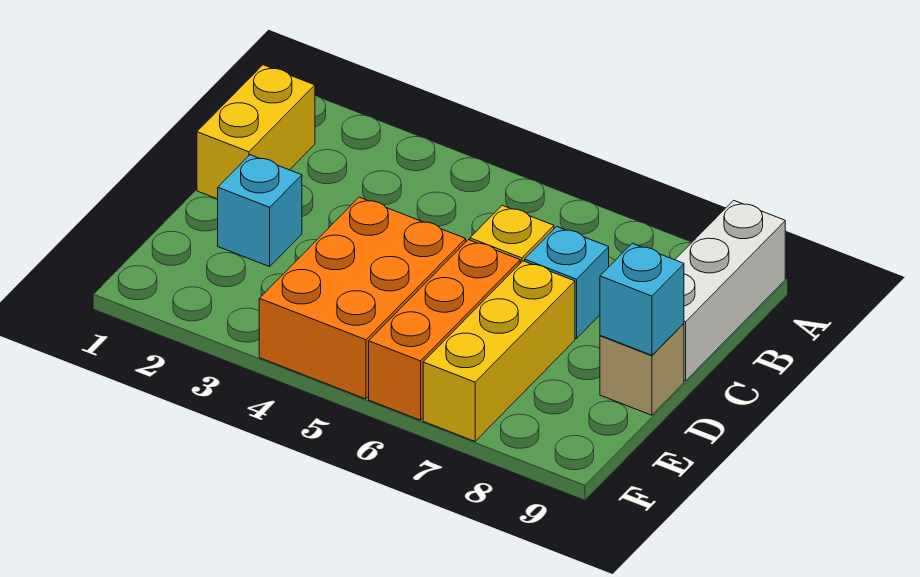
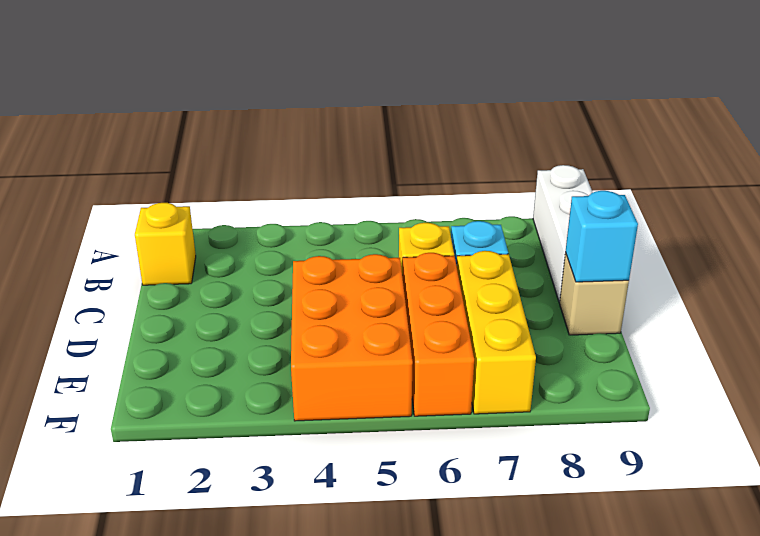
yellow 1x2 brick [197,65,315,199] -> yellow 1x1 brick [135,203,196,285]
cyan 1x1 brick [218,155,302,267] -> none

